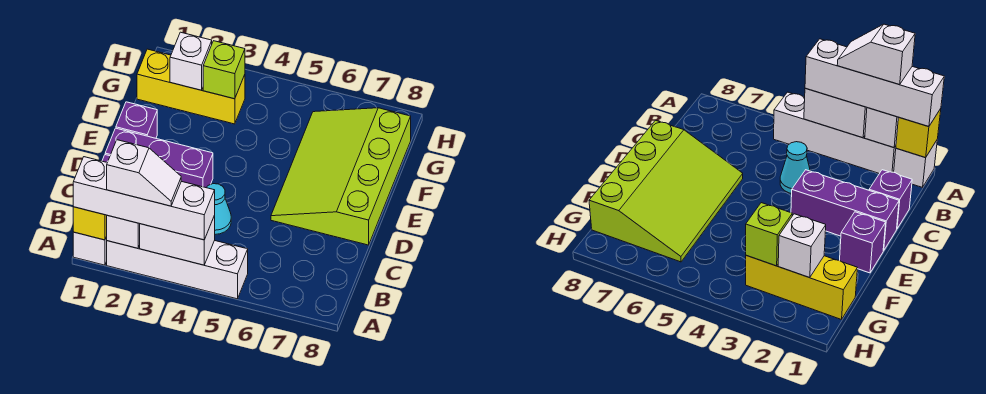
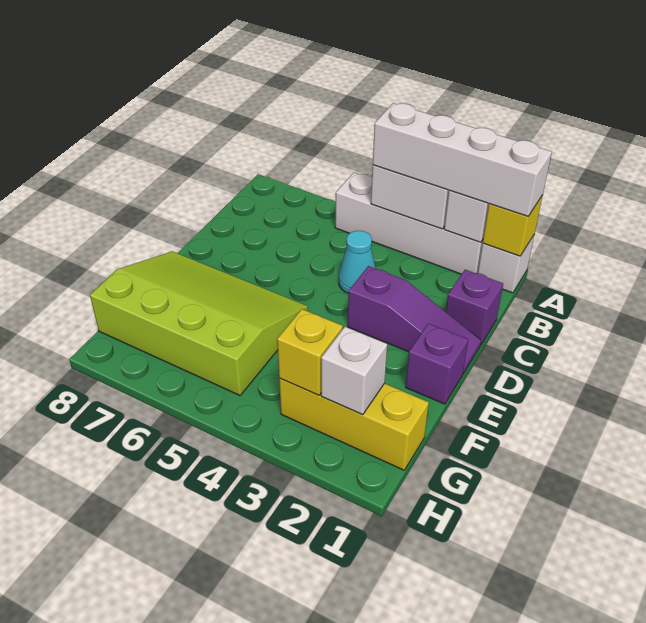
white 1x2 slope [107,140,181,206] -> none
purple 1x3 brick [105,128,213,188] -> purple 1x3 slope [348,266,481,374]
lime 3x4 slope [271,108,411,245] -> lime 3x4 slope turned to [90,251,308,395]
lime 1x1 brick [203,41,245,99] -> yellow 1x1 brick [277,309,343,395]

